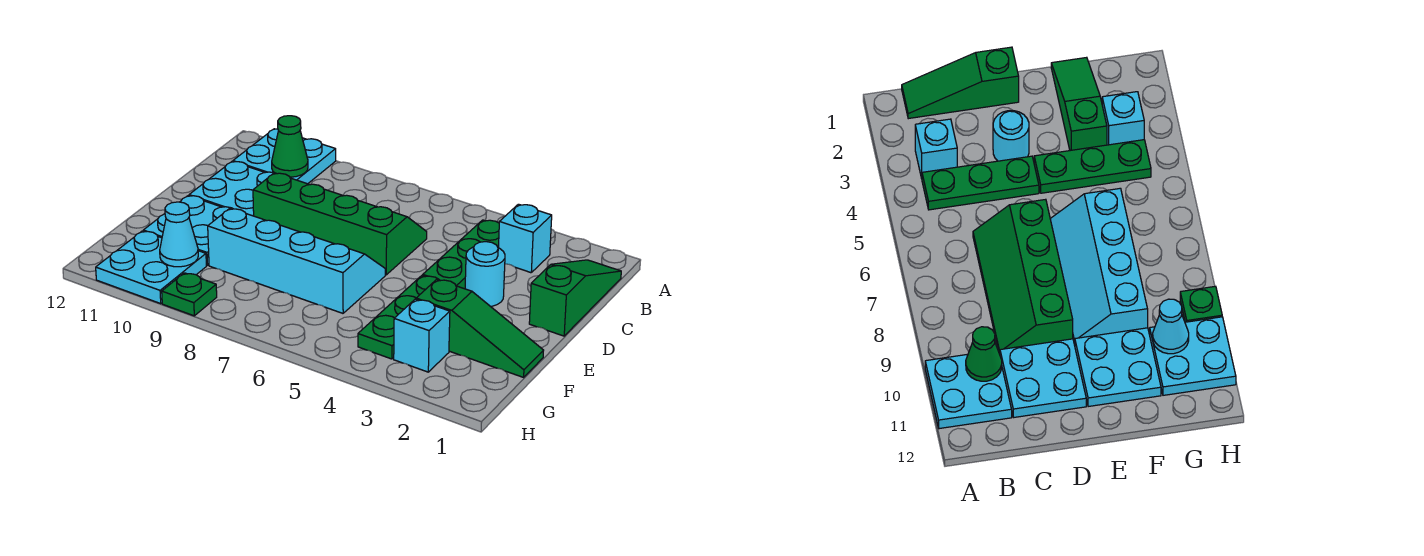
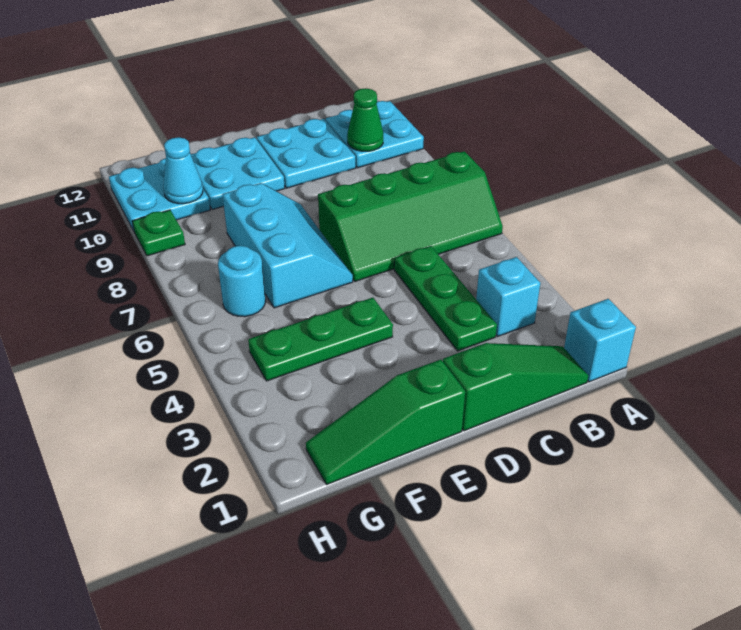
green 1x3 plate [423,220,499,289] -> green 1x3 plate turned to [394,246,497,351]
green 2x4 slope [253,173,427,275] -> green 2x4 slope turned to [318,151,503,281]
cyan 1x1 round brick [465,242,505,307] -> cyan 1x1 round brick moved to [218,246,265,317]
cyan 2x4 slope [208,208,385,313] -> cyan 2x3 slope [223,183,353,308]
green 1x3 slope [416,279,544,377] -> green 1x3 slope turned to [306,360,465,484]
cyan 1x1 brick [394,299,450,372] -> cyan 1x1 brick moved to [564,299,636,382]

